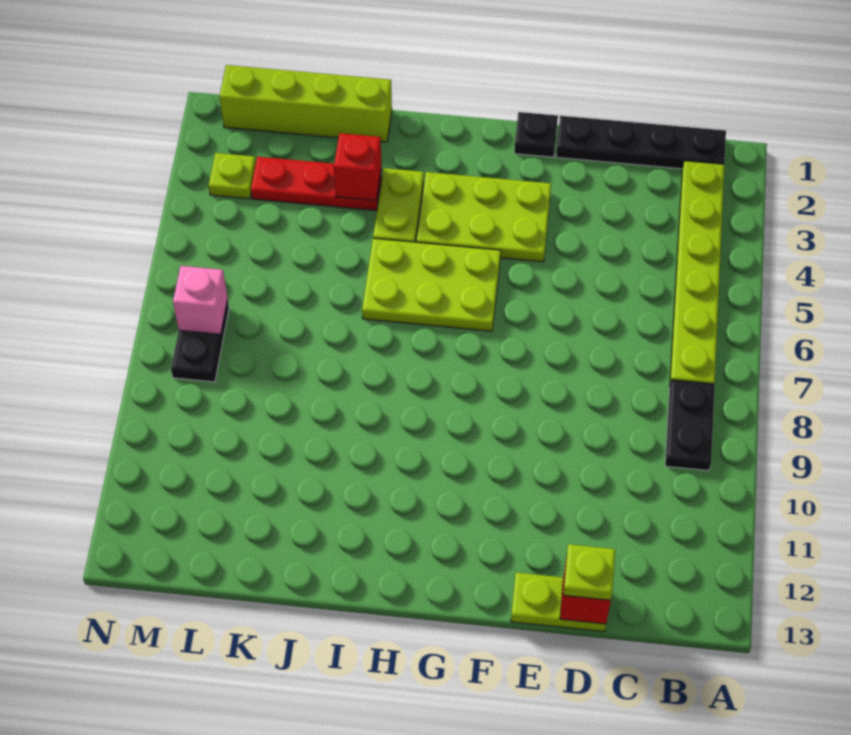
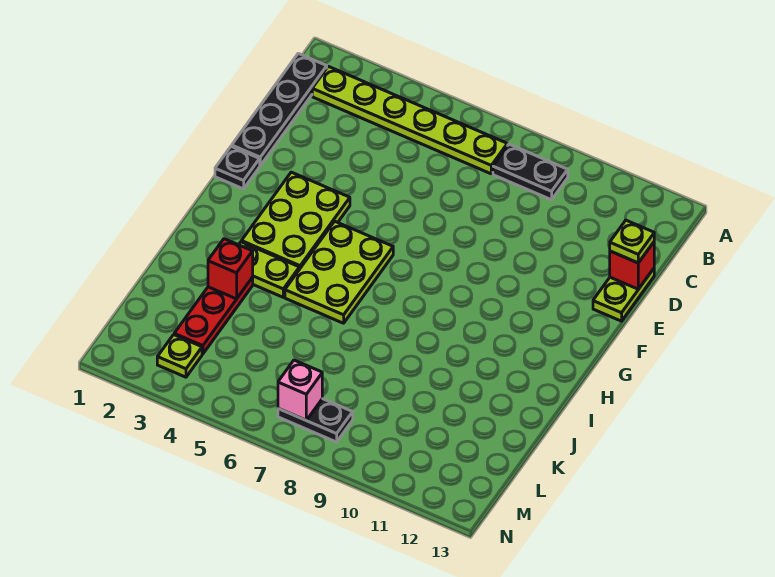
lime 1x4 brick [220,65,392,142] -> none

